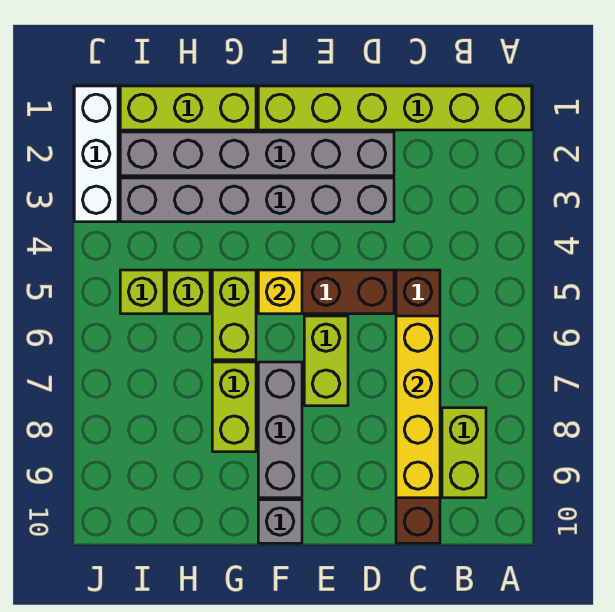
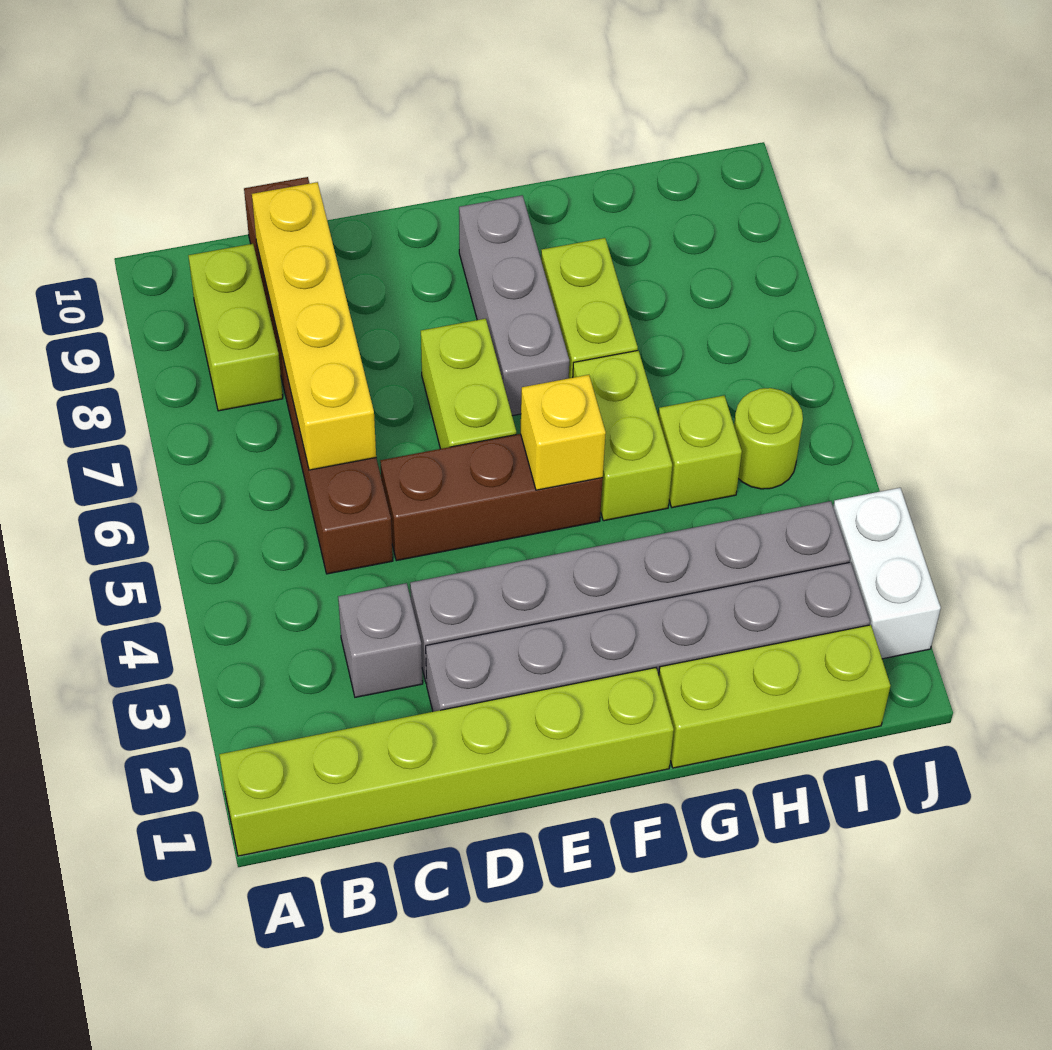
grey 1x1 brick [258,500,302,543] -> grey 1x1 brick moved to [338,583,423,697]
lime 1x1 brick [120,270,164,314] -> lime 1x1 round brick [734,388,803,489]
white 1x3 brick [74,86,118,222] -> white 1x2 brick [833,488,941,659]

